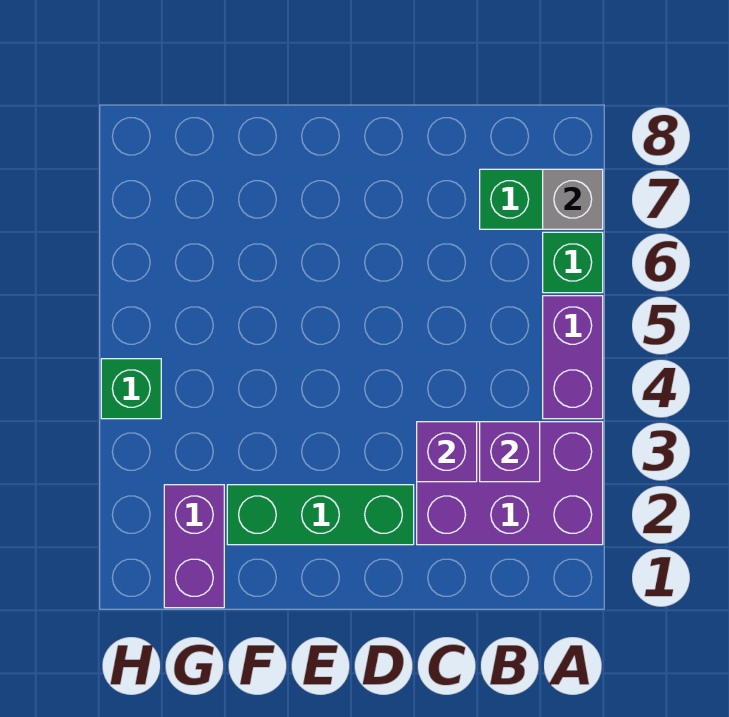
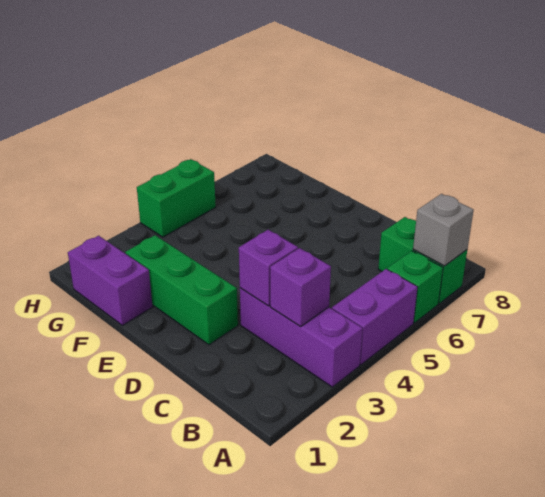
purple 2x3 brick [417,422,603,545] -> purple 1x3 brick [240,288,363,387]
purple 1x2 brick [164,485,224,608] -> purple 1x2 brick turned to [68,236,153,325]
green 1x1 brick [101,359,161,419] -> green 1x2 brick [137,159,216,237]

